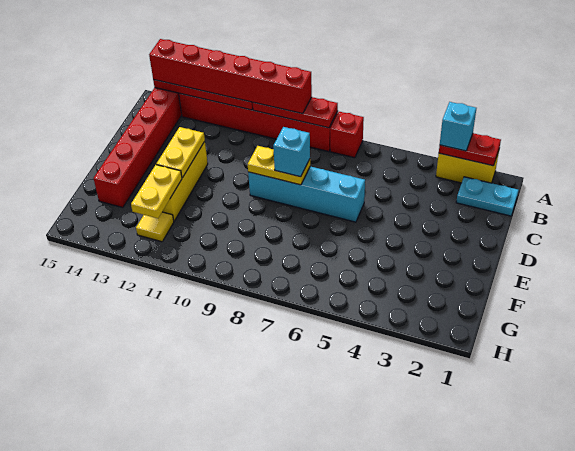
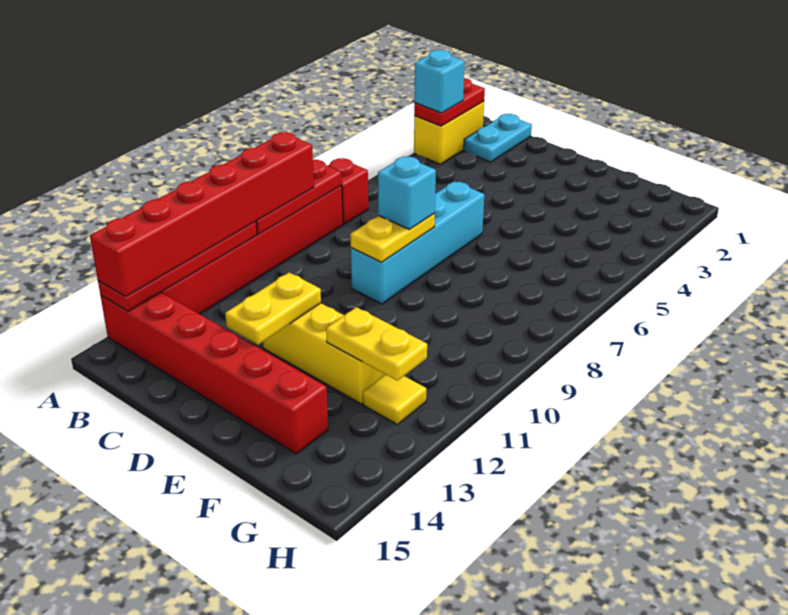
yellow 1x2 plate [156,127,205,178] -> yellow 1x2 plate turned to [225,273,321,345]

